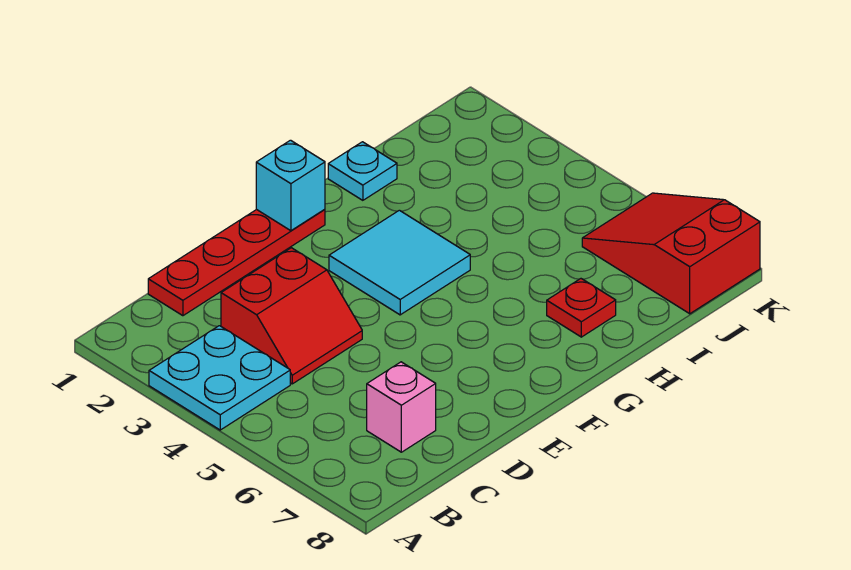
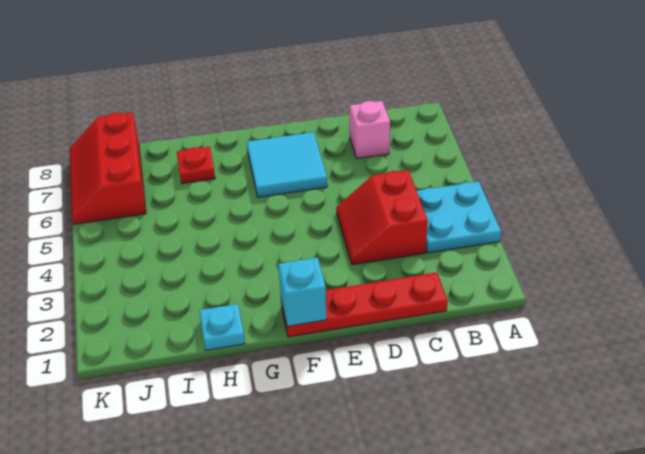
red 2x2 slope [221,248,362,384] -> red 2x2 slope turned to [336,170,428,265]
cyan 2x2 tile [329,210,470,315] -> cyan 2x2 tile moved to [247,132,327,197]
red 2x3 slope [582,193,760,314] -> red 2x3 slope turned to [70,112,146,224]

